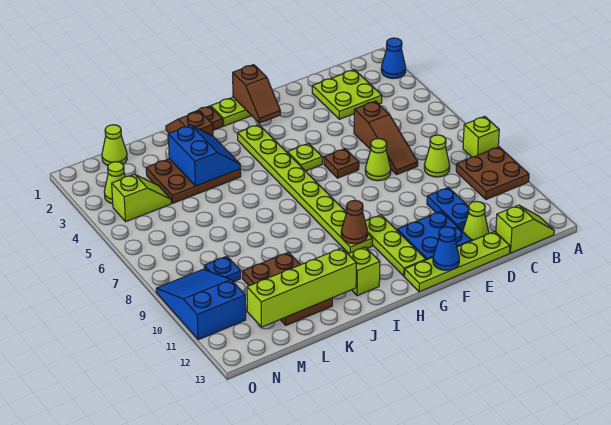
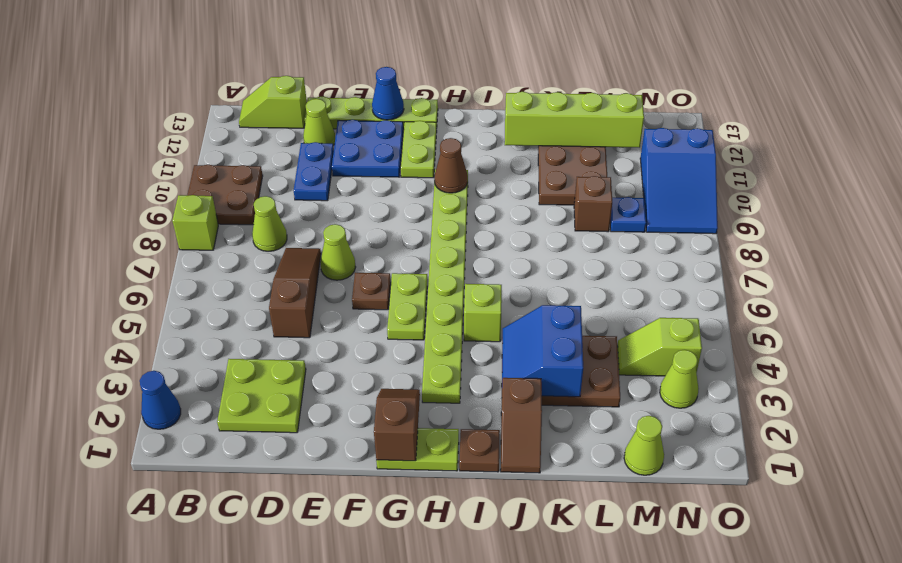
lime 1x1 plate [288,143,322,171] -> lime 1x2 plate [387,273,427,340]
lime 1x3 plate [365,215,426,276] -> lime 1x2 plate [401,121,437,178]
lime 1x1 brick [348,247,380,296] -> lime 1x1 brick moved to [464,284,502,342]
none -> brown 1x1 brick [574,176,612,232]

